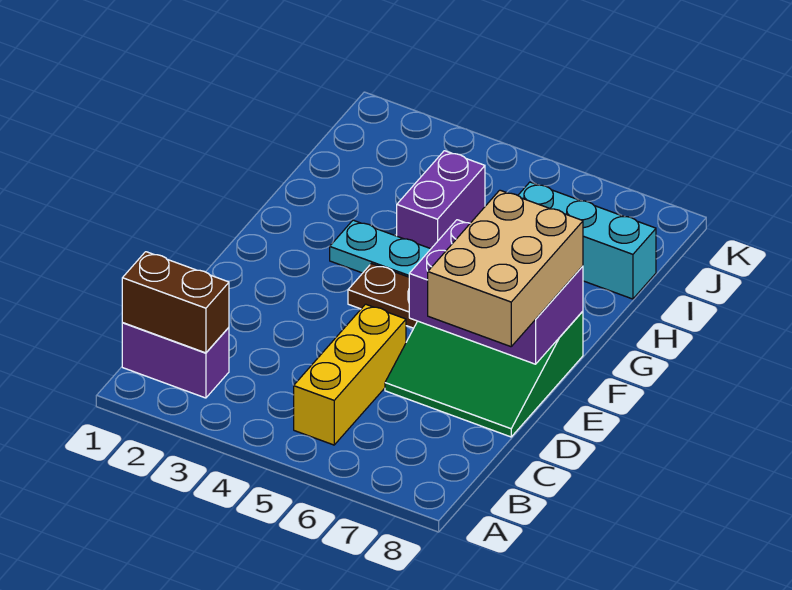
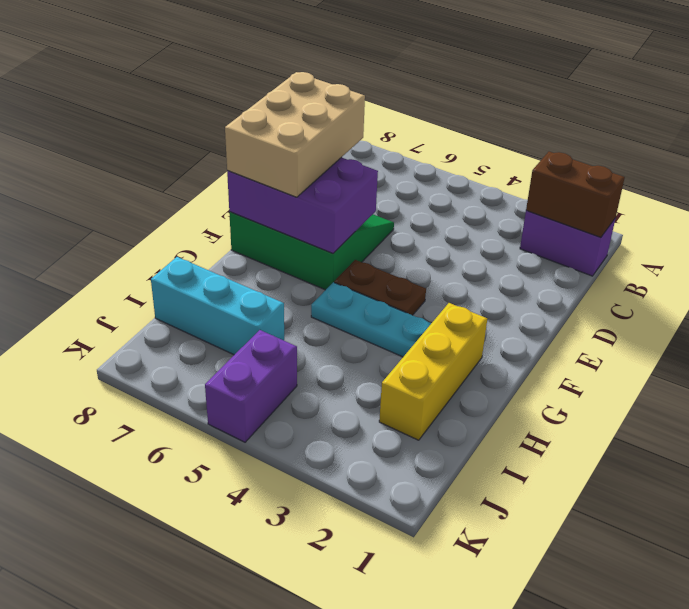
yellow 1x3 brick [294,304,406,445] -> yellow 1x3 brick moved to [379,303,487,440]
purple 1x2 brick [397,151,485,249] -> purple 1x2 brick moved to [205,330,297,442]

